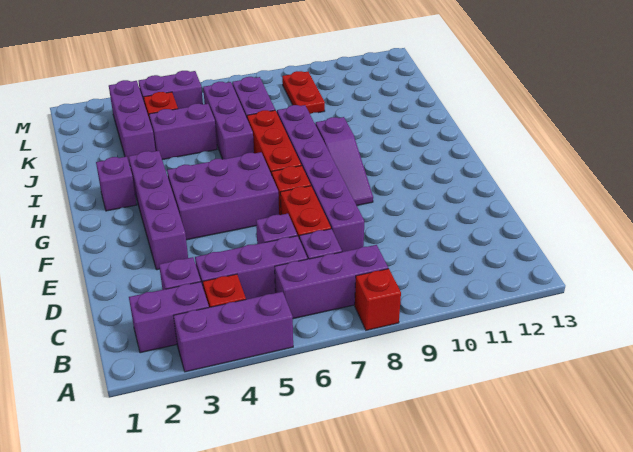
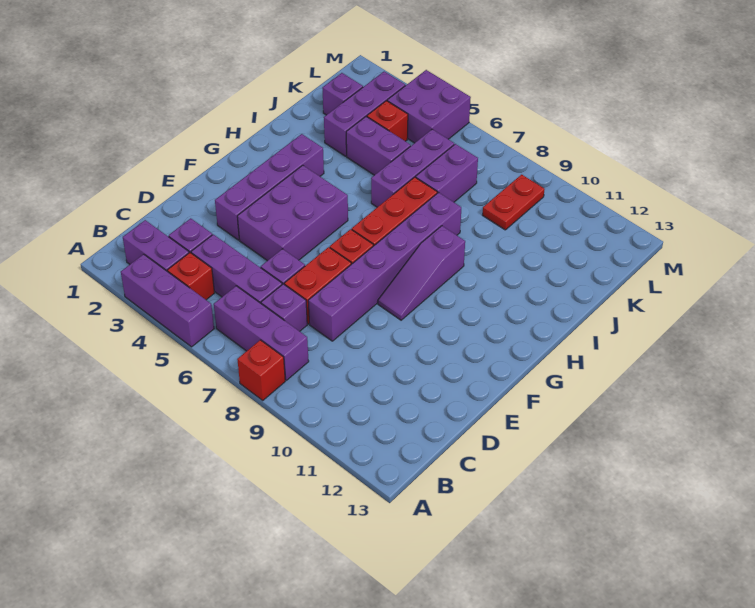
purple 2x3 brick [167,152,279,240] -> purple 2x3 brick turned to [237,165,348,261]
purple 1x1 brick [96,157,137,211] -> purple 1x1 brick moved to [323,73,363,115]
purple 1x2 brick [139,71,203,109] -> purple 2x2 brick [387,70,471,143]

